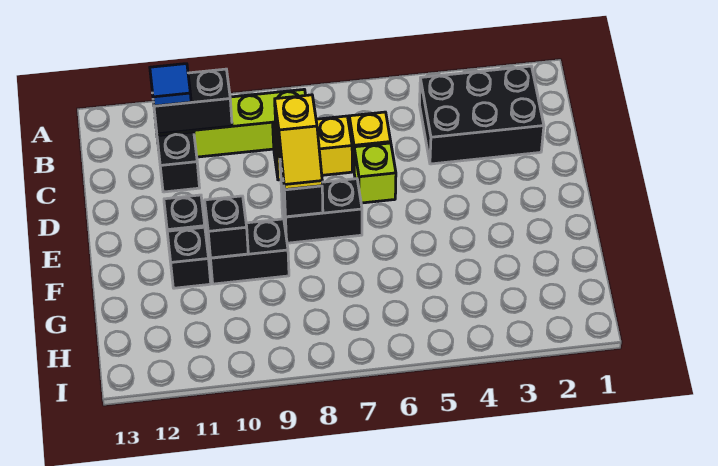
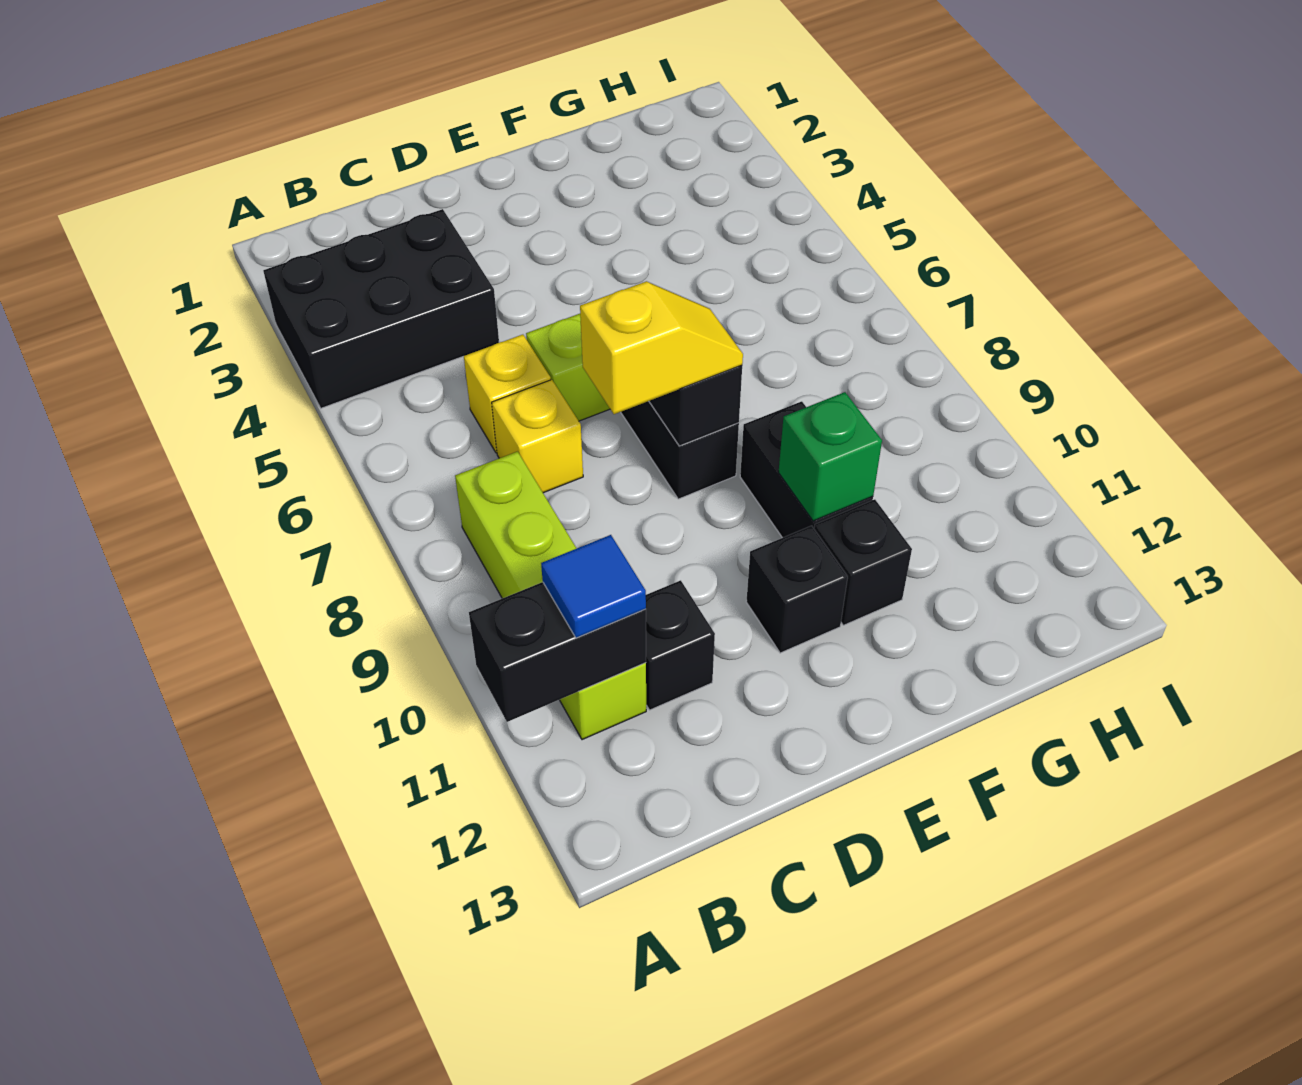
black 2x3 brick [420,66,544,164] -> black 2x3 brick turned to [263,209,499,408]
black 1x2 brick [154,69,232,134] -> black 1x2 brick turned to [469,582,646,722]
yellow 1x2 brick [273,116,352,180] -> yellow 1x1 brick [492,380,583,493]
black 1x1 brick [205,196,248,258] -> green 1x1 brick [779,392,882,521]

